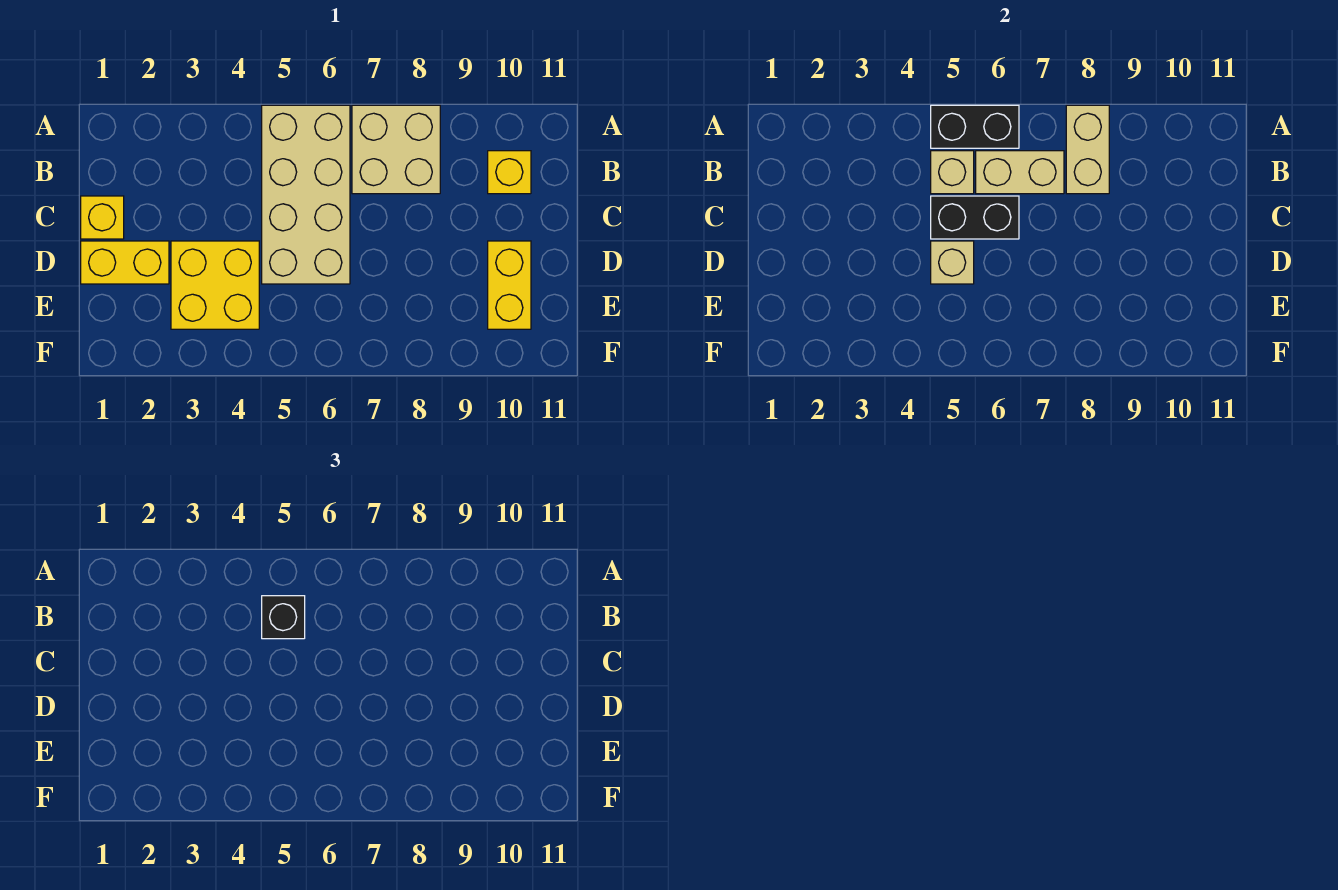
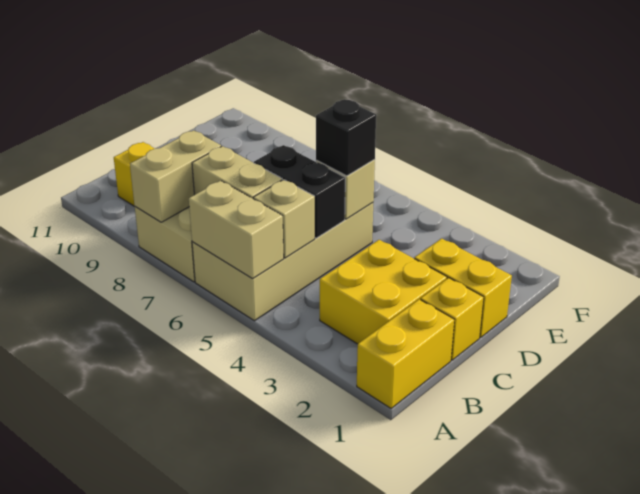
black 1x2 brick [931,105,1019,148] -> tan 1x2 brick [189,181,284,279]
black 1x1 brick [262,596,305,639] -> black 1x1 brick moved to [316,100,376,176]
yellow 2x2 brick [171,241,259,329] -> yellow 2x2 brick moved to [320,240,447,344]
yellow 1x2 brick [488,241,531,329] -> yellow 1x2 brick moved to [357,299,454,408]

